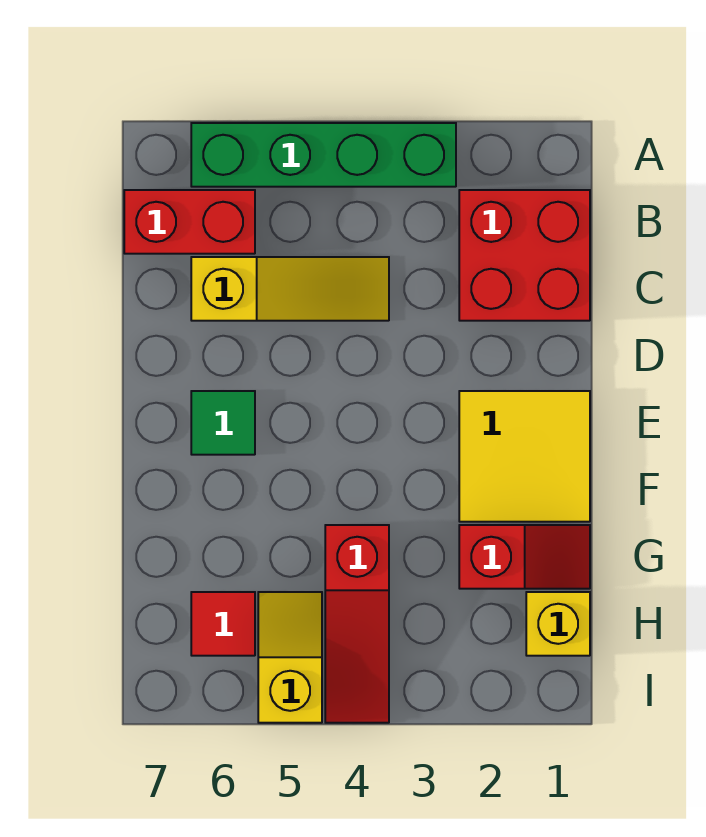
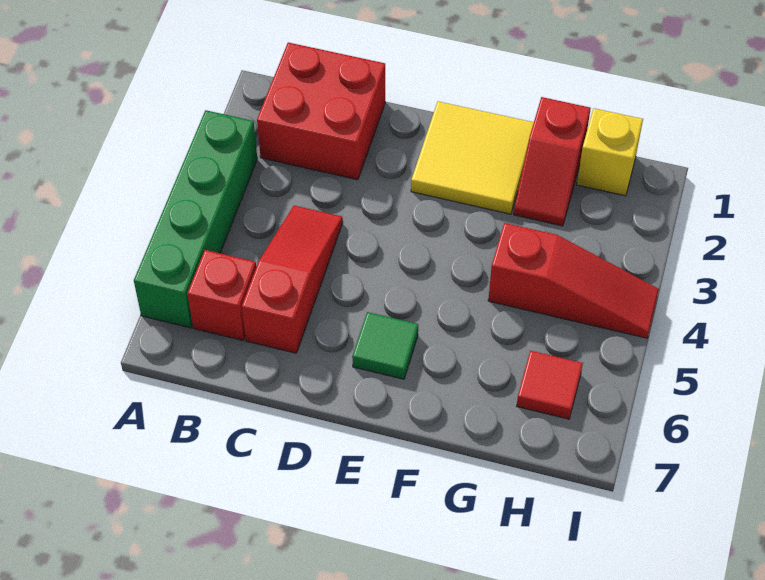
red 1x2 brick [124,190,255,254] -> red 1x1 brick [187,250,256,340]
yellow 1x3 slope [191,257,389,321] -> red 1x3 slope [242,206,343,353]
red 1x2 slope [459,525,590,589] -> red 1x2 slope turned to [514,97,591,226]
yellow 1x2 slope [258,592,322,723] -> none

